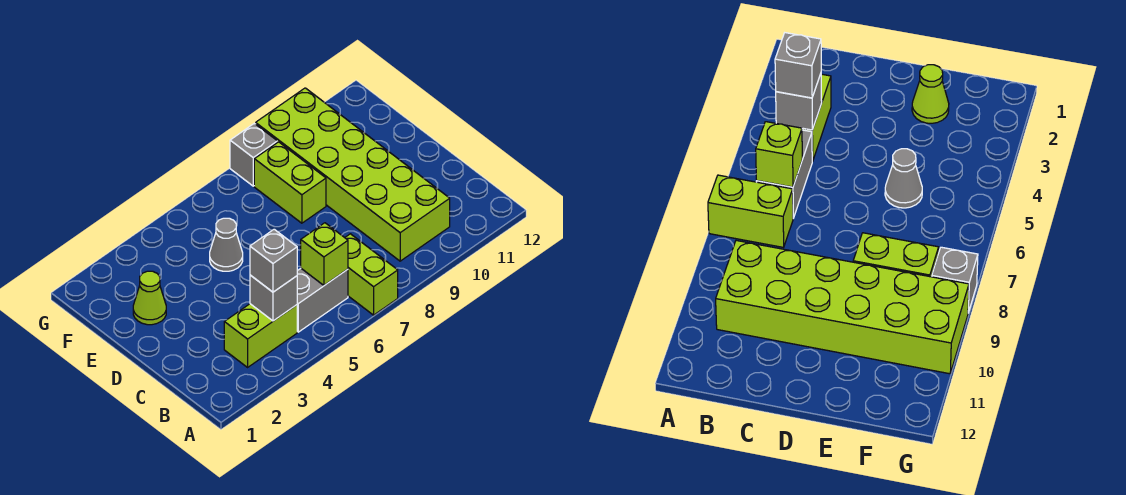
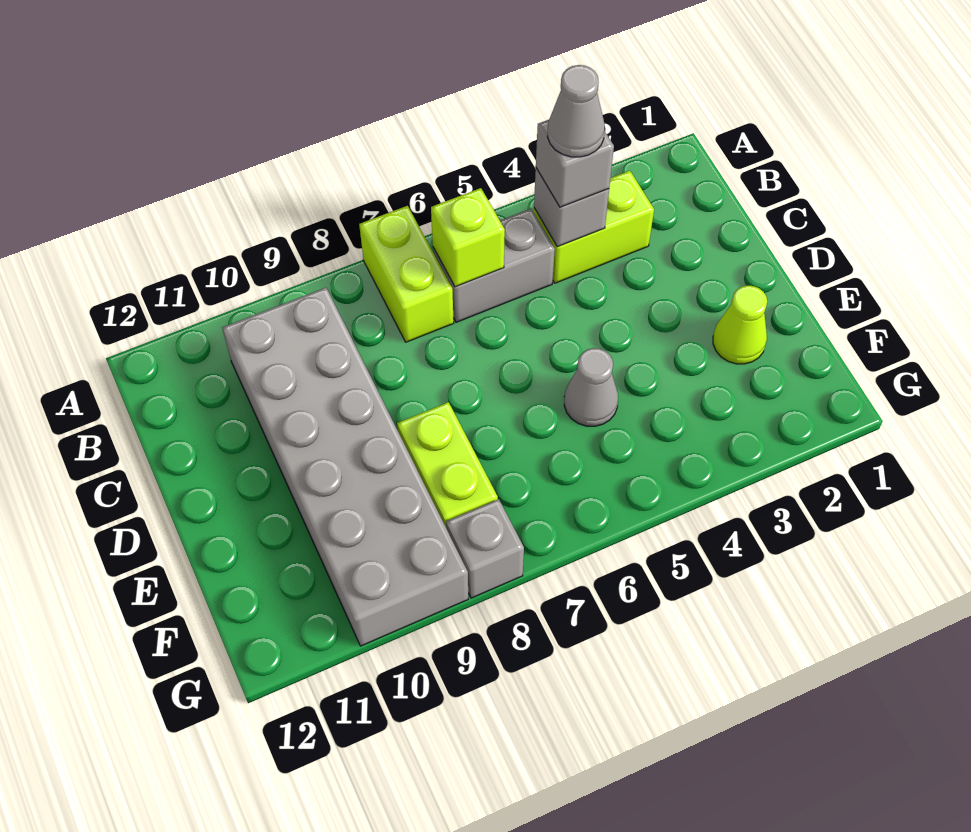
none -> grey 1x1 cone [548,65,605,157]
lime 2x6 brick [256,88,450,261] -> grey 2x6 brick [222,288,468,646]

